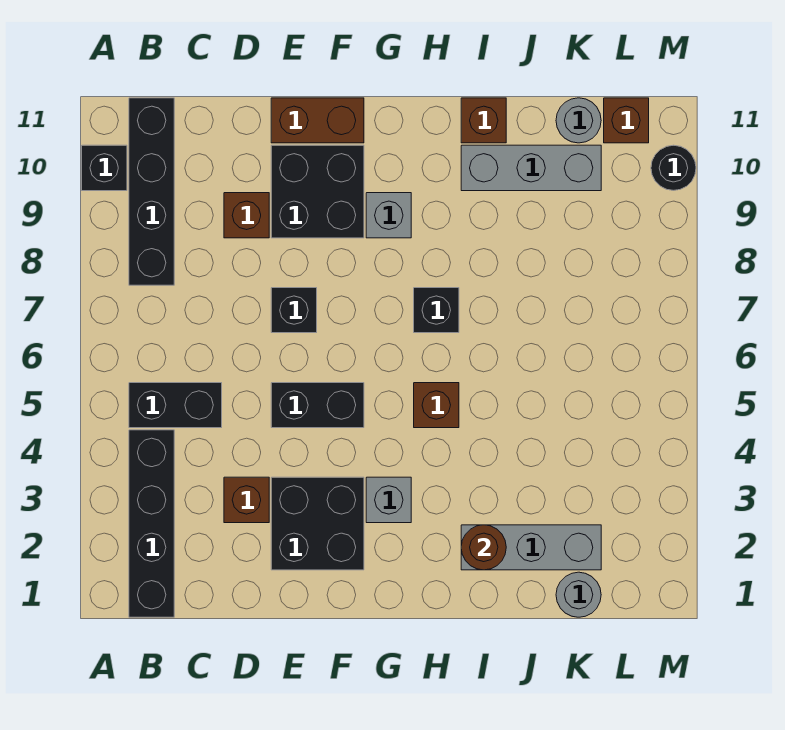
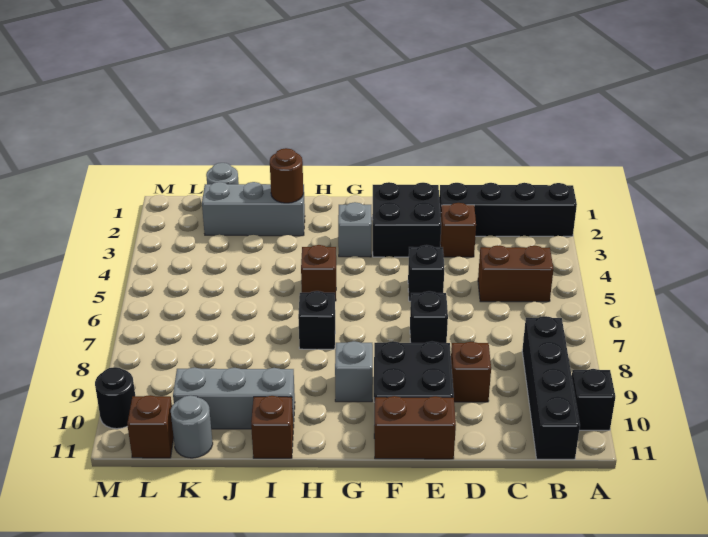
black 1x4 brick [129,430,174,617] -> black 1x4 brick turned to [439,183,577,236]
black 1x2 brick [129,383,222,428] -> brown 1x2 brick [478,245,553,302]
black 1x2 brick [271,383,364,428] -> black 1x1 brick [408,245,444,301]

